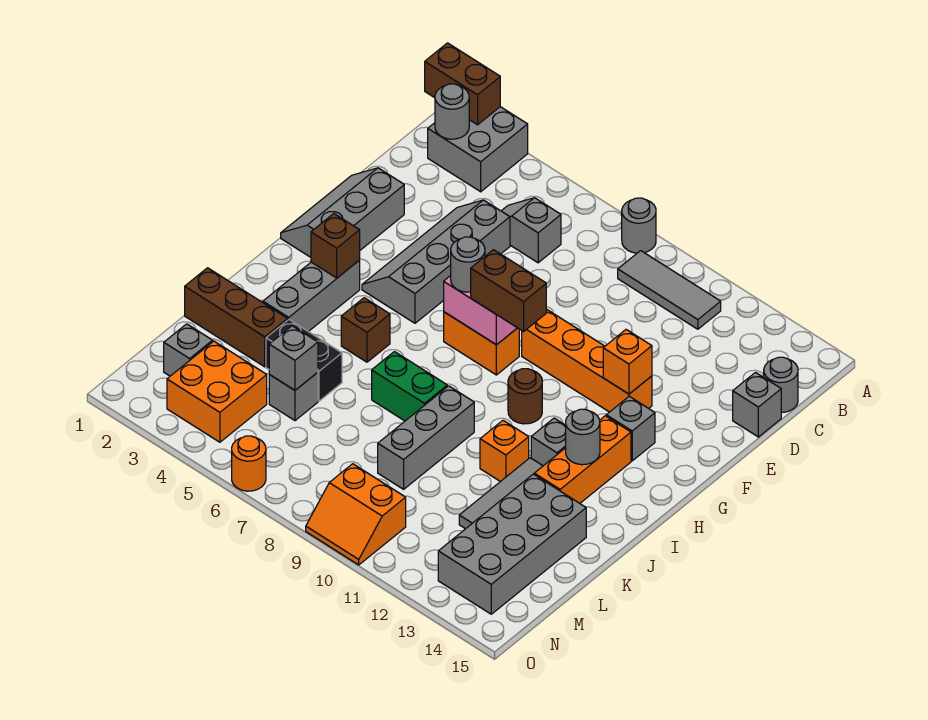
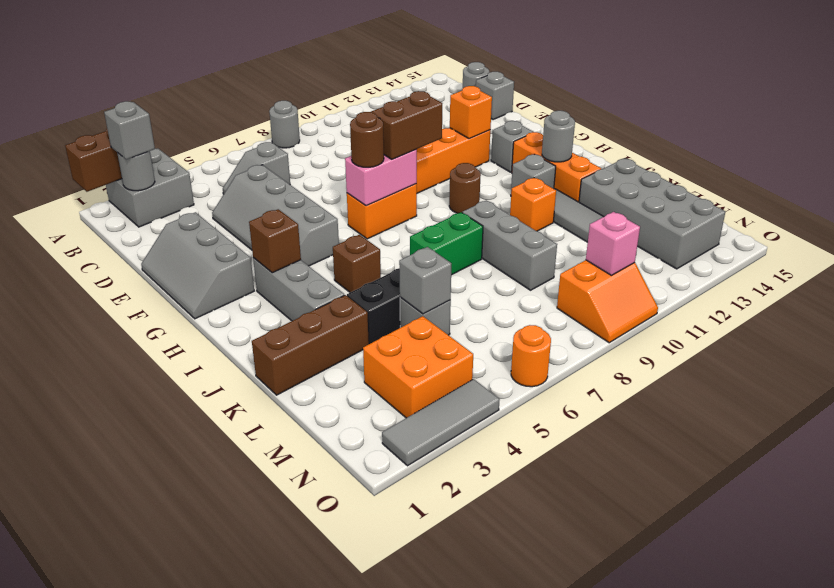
grey 1x3 tile [618,251,721,329] -> grey 1x3 tile moved to [382,379,500,466]
grey 1x1 round brick [451,237,485,292] -> brown 1x1 round brick [350,112,384,167]
grey 1x1 brick [164,324,213,376] -> grey 1x1 brick moved to [104,101,155,160]
none -> pink 1x1 brick [586,212,640,275]

